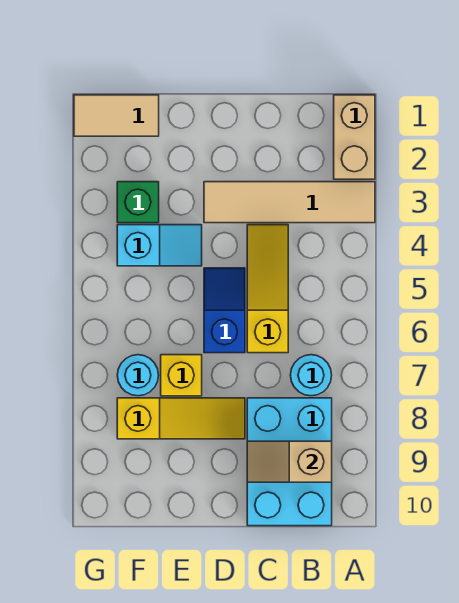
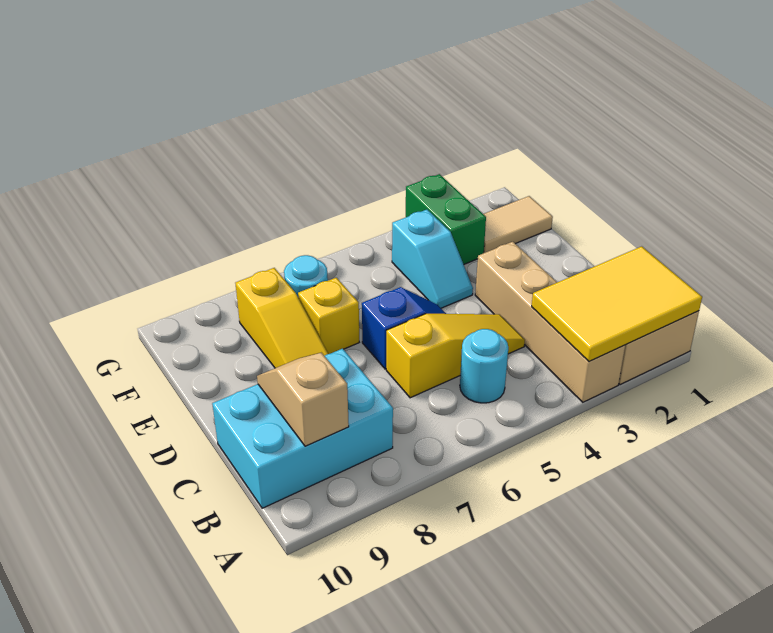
none -> yellow 2x3 tile [532,246,702,362]
tan 1x4 tile [204,182,375,223] -> tan 1x4 brick [475,242,625,402]
cyan 1x1 round brick [290,355,332,396] -> cyan 1x1 round brick moved to [460,329,508,403]
tan 1x2 tile [74,95,159,136] -> tan 1x2 tile turned to [483,196,553,253]
green 1x1 brick [117,182,159,223] -> green 1x2 brick [406,174,486,264]

